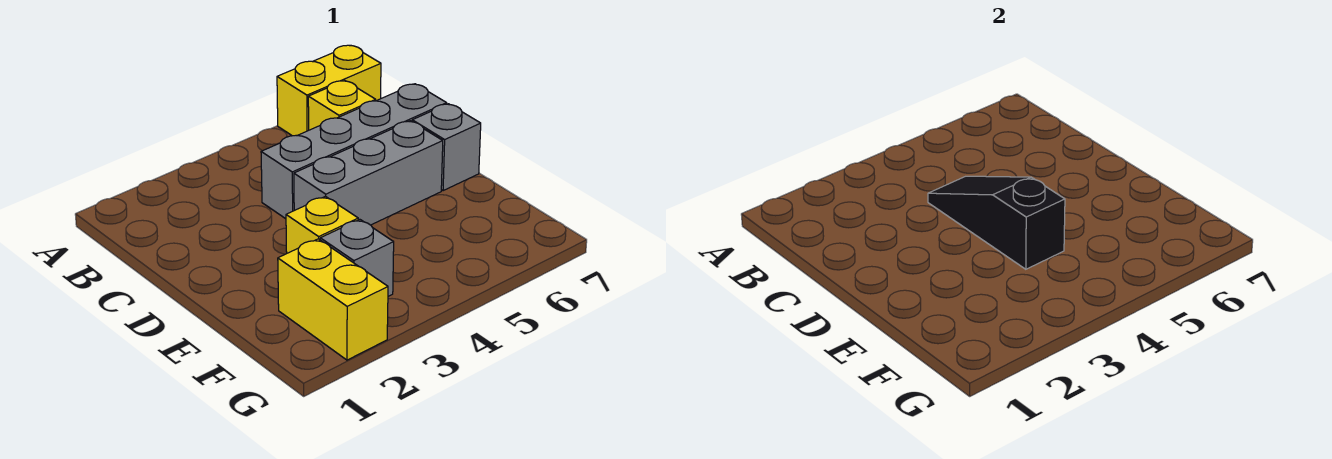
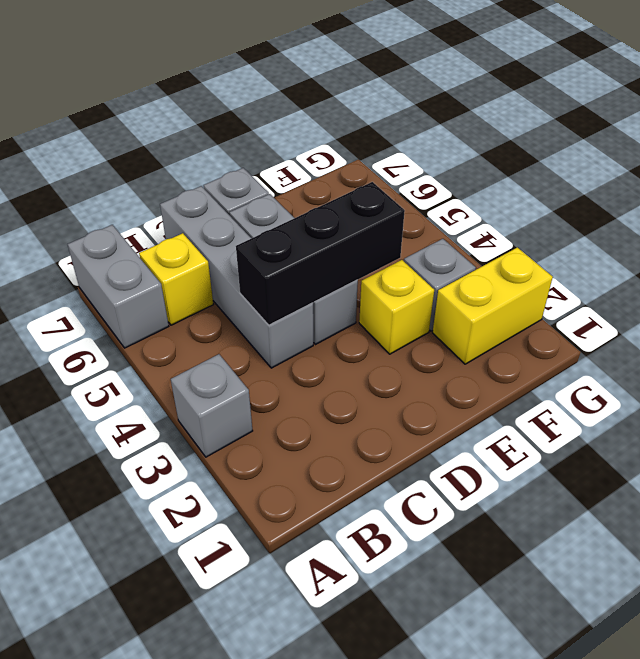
none -> grey 1x1 brick [171,354,253,457]
yellow 1x2 brick [277,45,381,136] -> grey 1x2 brick [68,225,169,348]
black 1x3 slope [928,176,1065,269] -> black 1x3 brick [236,182,405,325]

